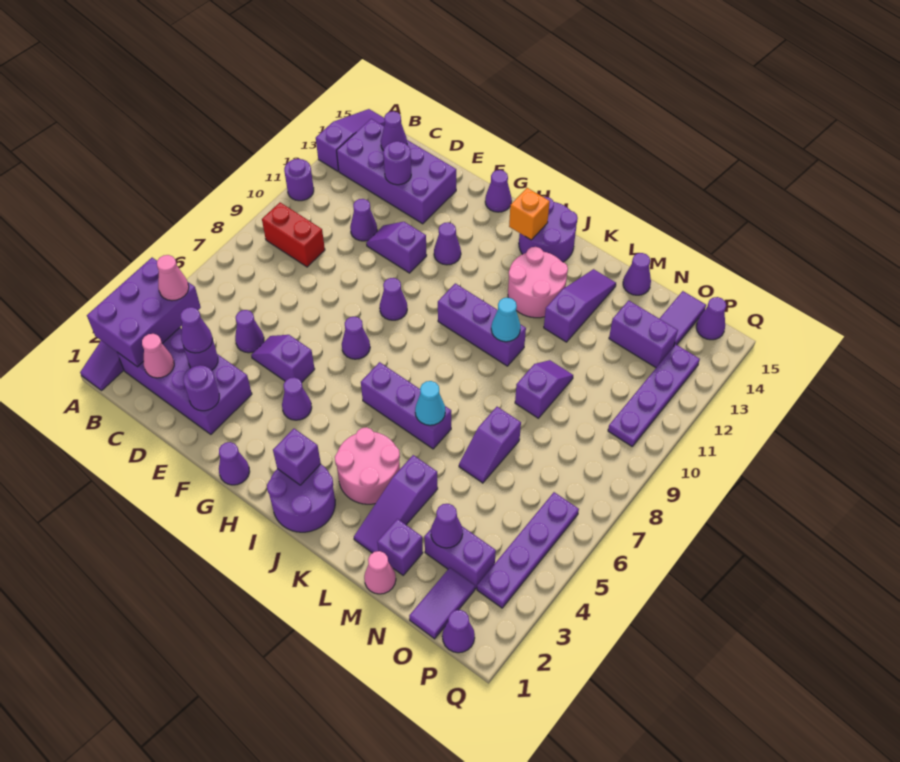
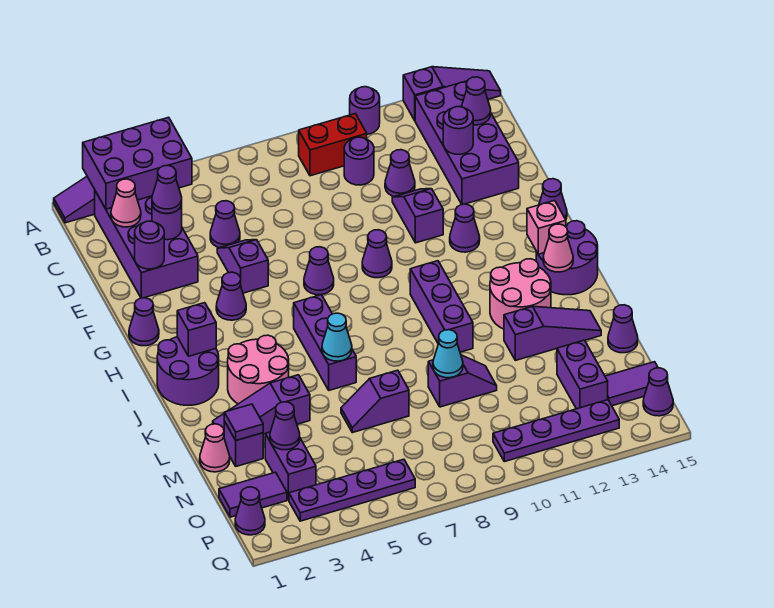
pink 1x1 cone [157,255,189,301] -> pink 1x1 cone moved to [543,224,573,272]
red 1x2 brick [262,202,325,267] -> red 1x2 brick turned to [299,114,367,176]
none -> purple 1x1 round brick [344,137,374,185]
orange 1x1 brick [509,188,550,240] -> pink 1x1 brick [527,200,566,254]
cyan 1x1 cone [491,298,521,342] -> cyan 1x1 cone moved to [433,330,463,378]
none -> purple 1x1 tile [224,404,263,440]

